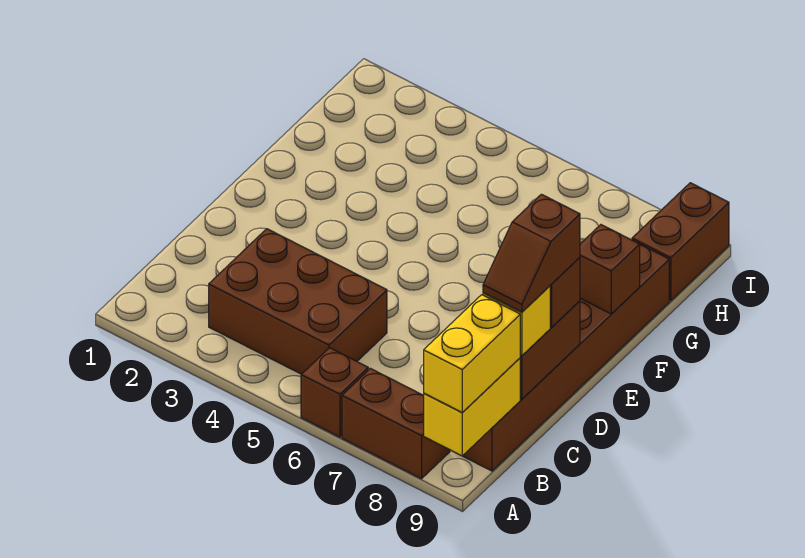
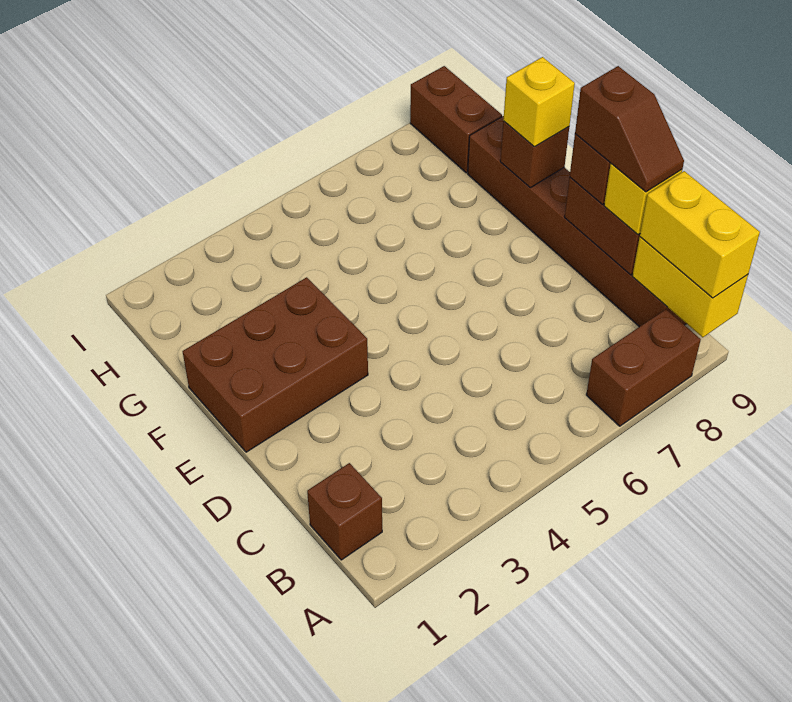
brown 1x1 brick [301,348,368,437] -> brown 1x1 brick moved to [307,463,382,560]
brown 2x3 brick [209,229,387,374] -> brown 2x3 brick moved to [183,277,368,452]
none -> yellow 1x1 brick [503,57,575,147]

